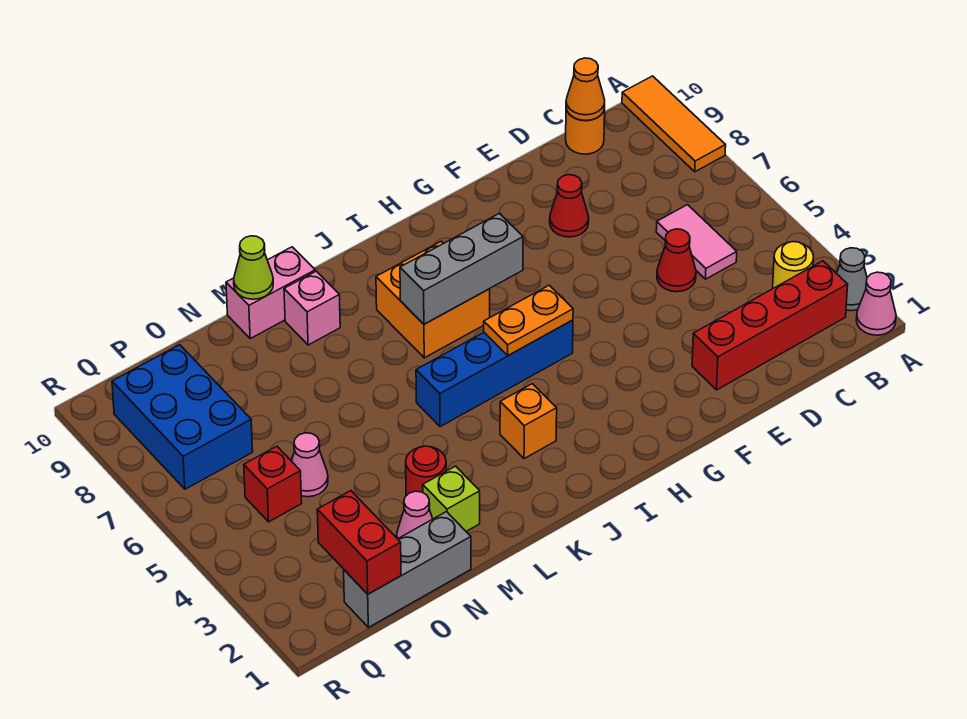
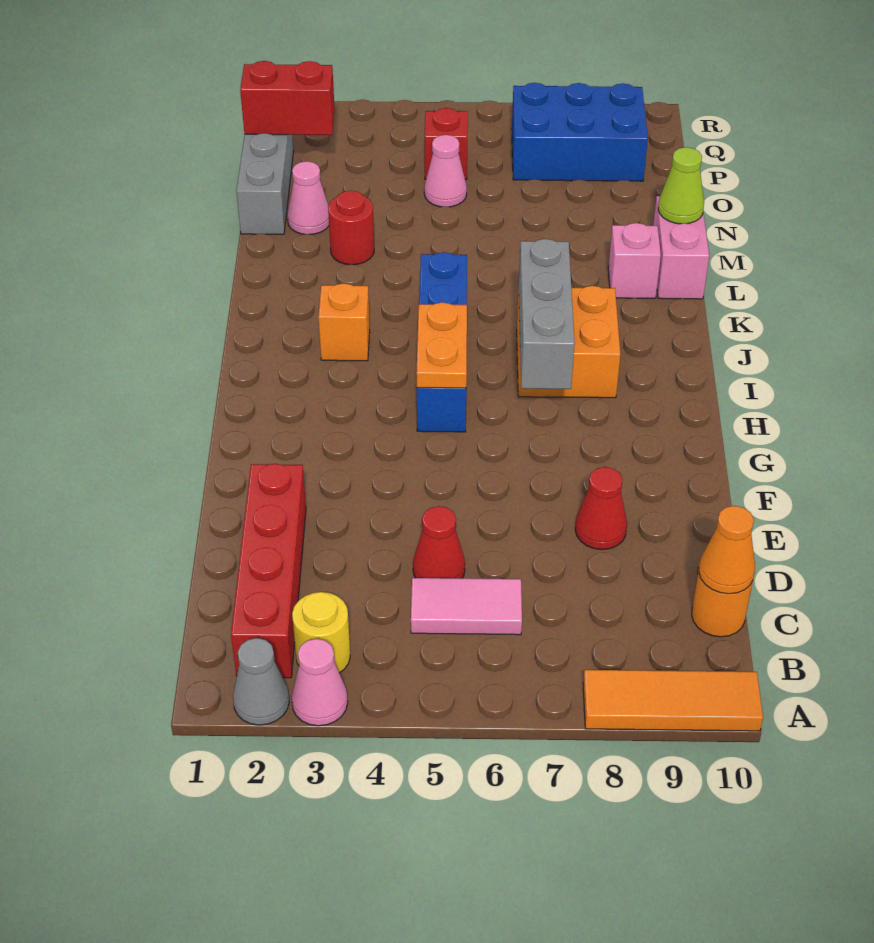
pink 1x1 cone [856,272,896,335] -> pink 1x1 cone moved to [291,639,348,726]
lime 1x1 brick [423,466,480,531] -> none

